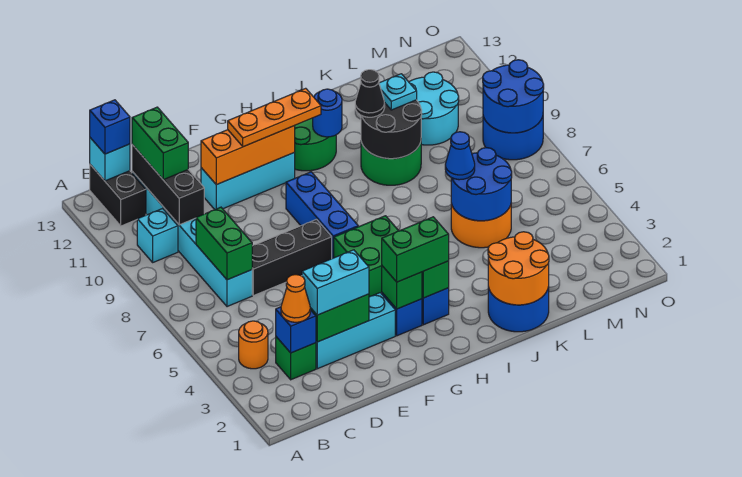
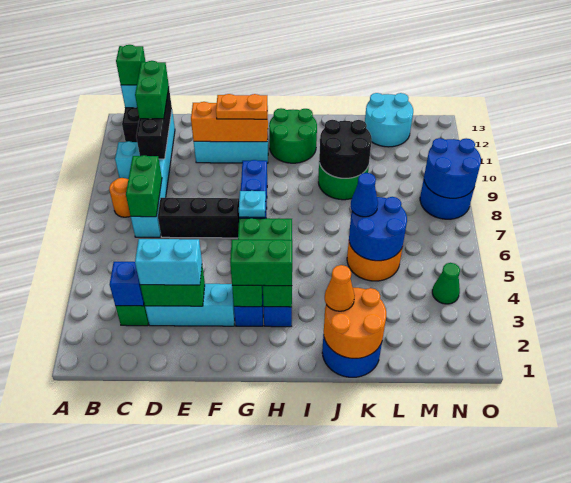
orange 1x1 round brick [239,321,268,369] -> orange 1x1 round brick moved to [109,178,130,217]
blue 1x1 brick [90,100,130,154] -> green 1x1 brick [116,45,146,85]
orange 1x1 cone [281,275,310,322] -> orange 1x1 cone moved to [325,265,355,311]
orange 1x3 plate [228,88,321,147] -> orange 1x2 plate [216,94,267,119]
blue 1x1 round brick [313,89,342,137] -> none
black 1x1 cone [355,70,385,117] -> none
cyan 1x1 plate [379,74,417,110] -> cyan 1x1 plate moved to [239,191,266,217]
cyan 2x2 round brick [409,72,459,145] -> cyan 2x2 round brick moved to [365,93,413,147]
none -> green 1x1 cone [432,263,460,304]

